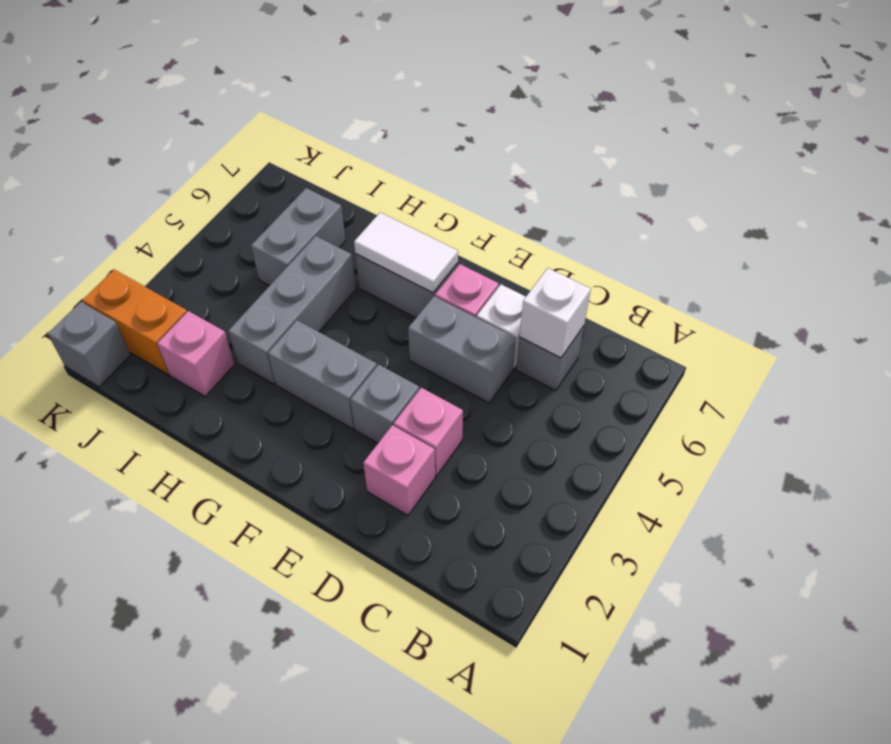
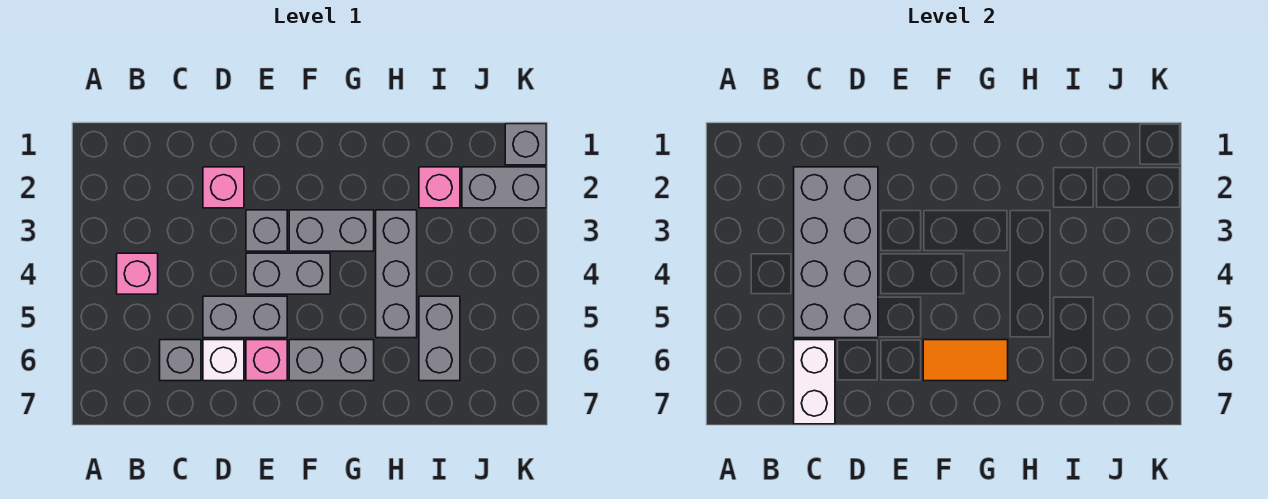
none -> grey 2x4 brick [794,167,878,338]
white 1x1 brick [519,268,591,358] -> white 1x2 brick [794,340,835,424]
pink 1x1 brick [394,388,463,476] -> pink 1x1 brick moved to [117,253,158,294]
none -> grey 1x2 brick [246,253,330,294]
white 1x2 tile [354,213,458,293] -> orange 1x2 tile [923,340,1008,381]
orange 1x2 brick [83,270,187,375] -> grey 1x2 brick [462,167,546,208]

